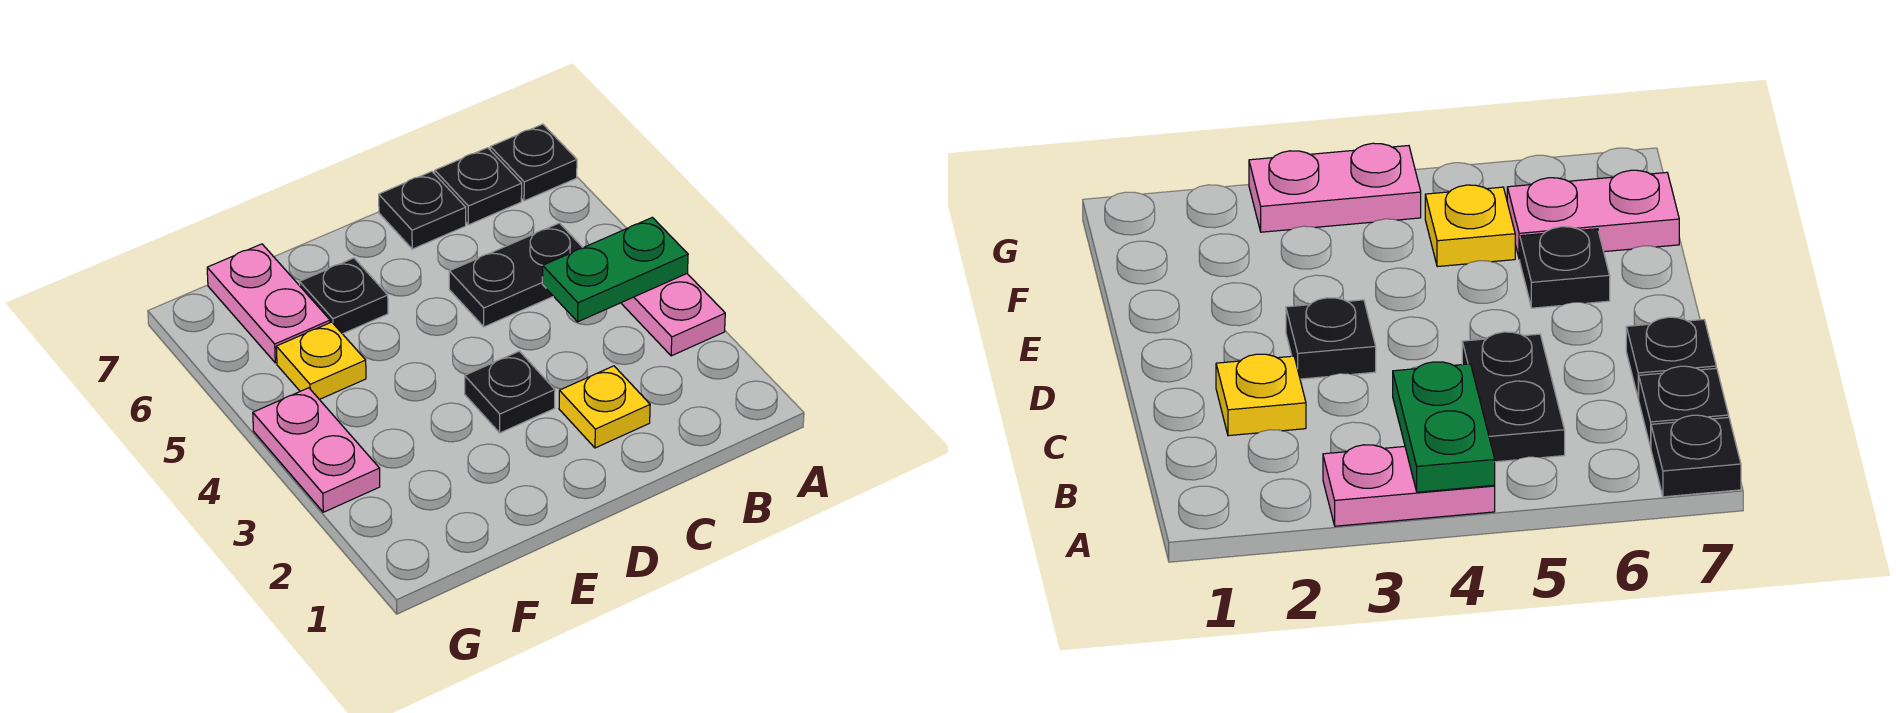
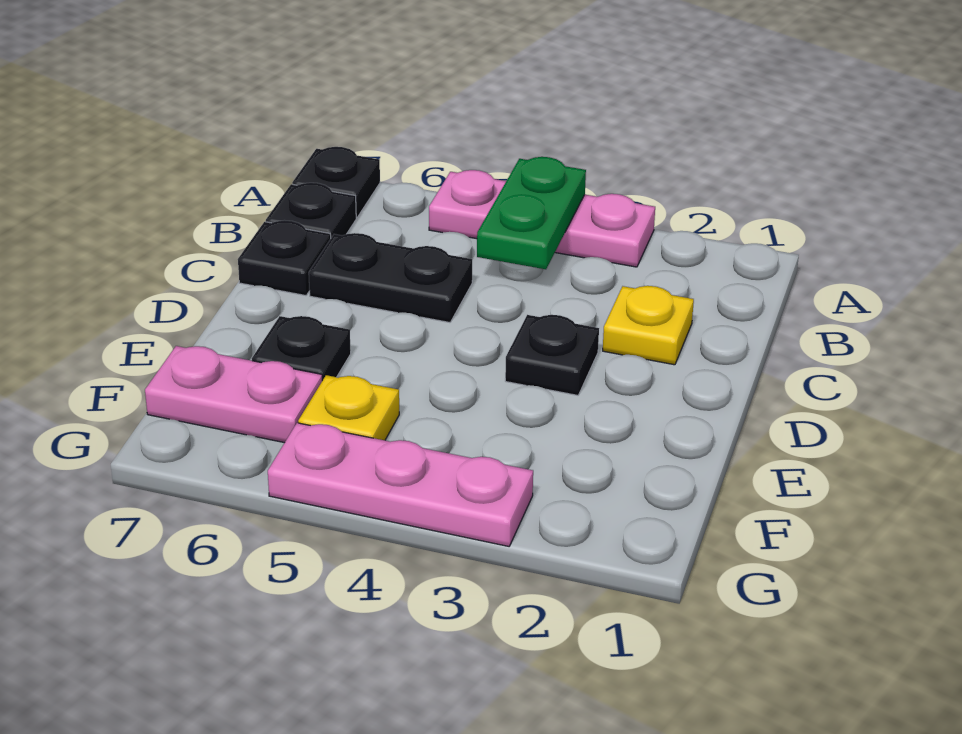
pink 1x2 plate [621,274,725,356] -> pink 1x3 plate [429,170,655,267]
black 1x2 plate [449,223,583,327] -> black 1x2 plate turned to [309,233,472,323]
pink 1x2 plate [253,388,380,512] -> pink 1x3 plate [268,423,533,546]

